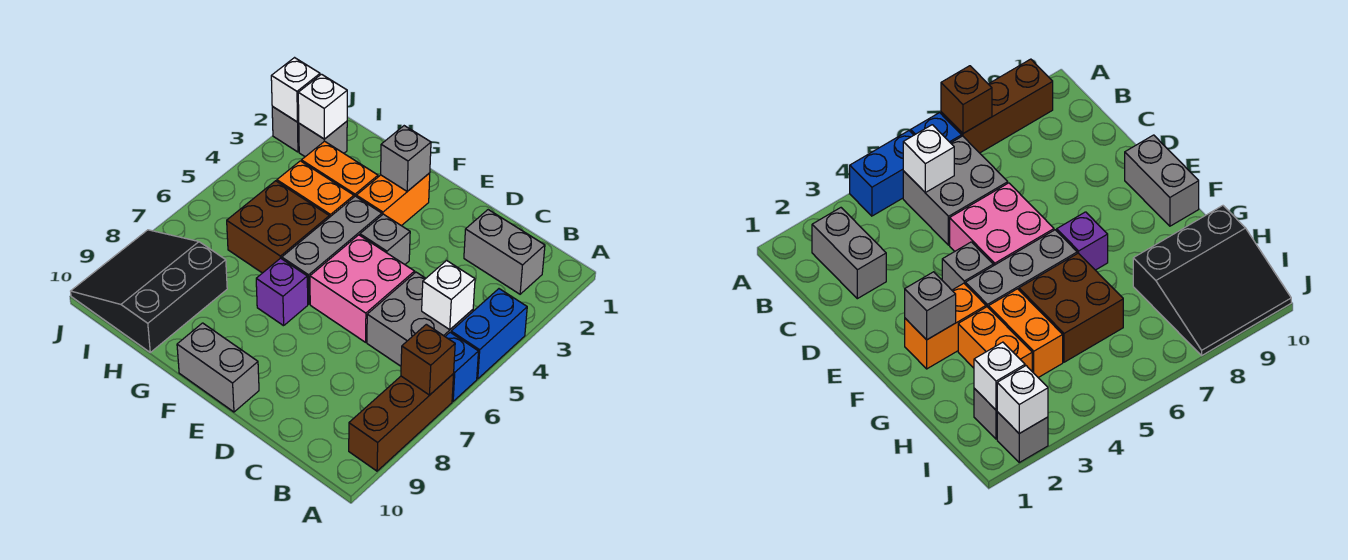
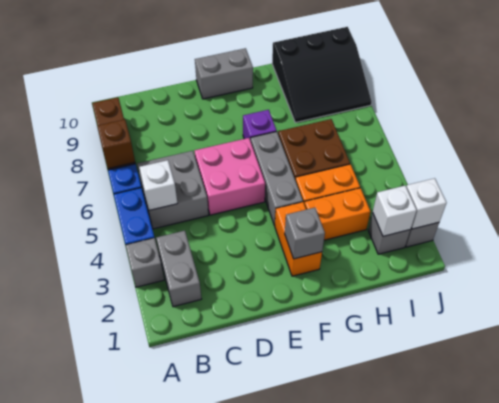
grey 1x2 brick [464,210,545,294] -> grey 1x2 brick turned to [156,231,201,307]
grey 1x1 brick [360,214,410,264] -> grey 1x1 brick moved to [126,238,164,287]
black 3x3 slope [71,230,227,352] -> black 3x3 slope turned to [272,27,371,123]

